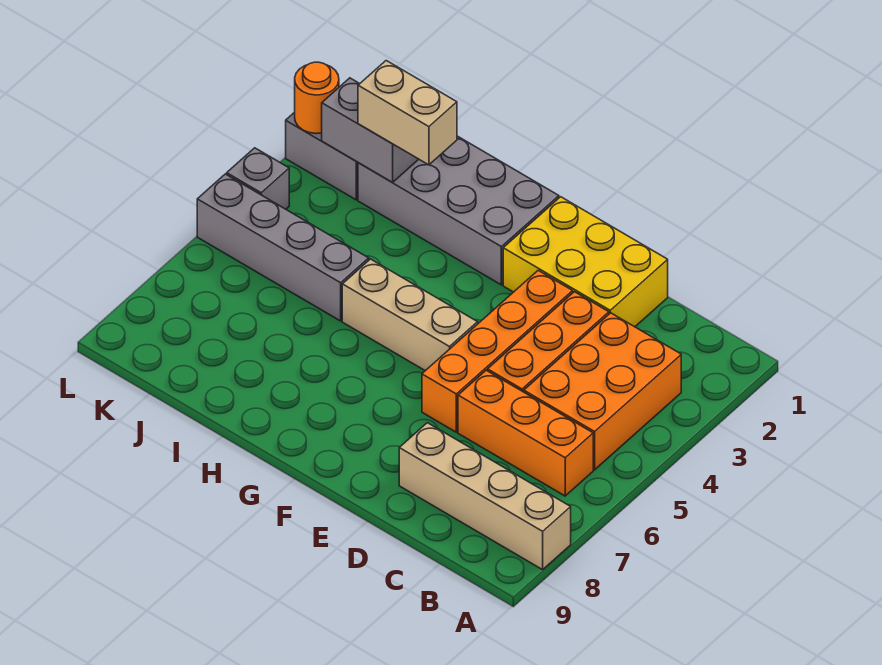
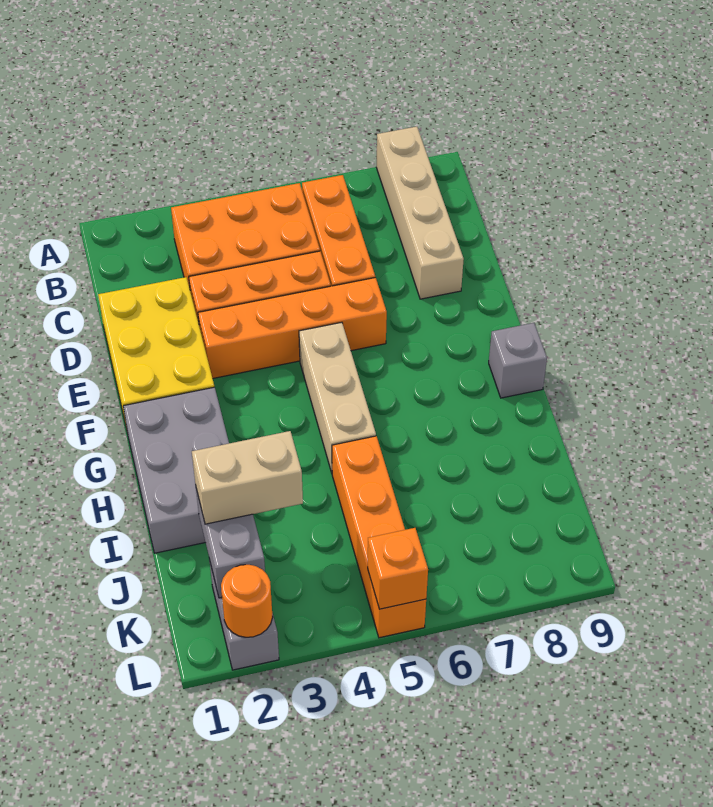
grey 2x4 brick [358,136,559,285] -> grey 2x3 brick [123,387,229,553]
tan 1x2 brick [358,61,457,165] -> tan 1x2 brick turned to [192,431,303,524]
grey 1x4 brick [197,174,369,321] -> orange 1x4 brick [332,436,426,638]
grey 1x1 brick [227,148,289,209] -> grey 1x1 brick moved to [489,323,547,398]
none -> orange 1x1 brick [368,528,428,609]

